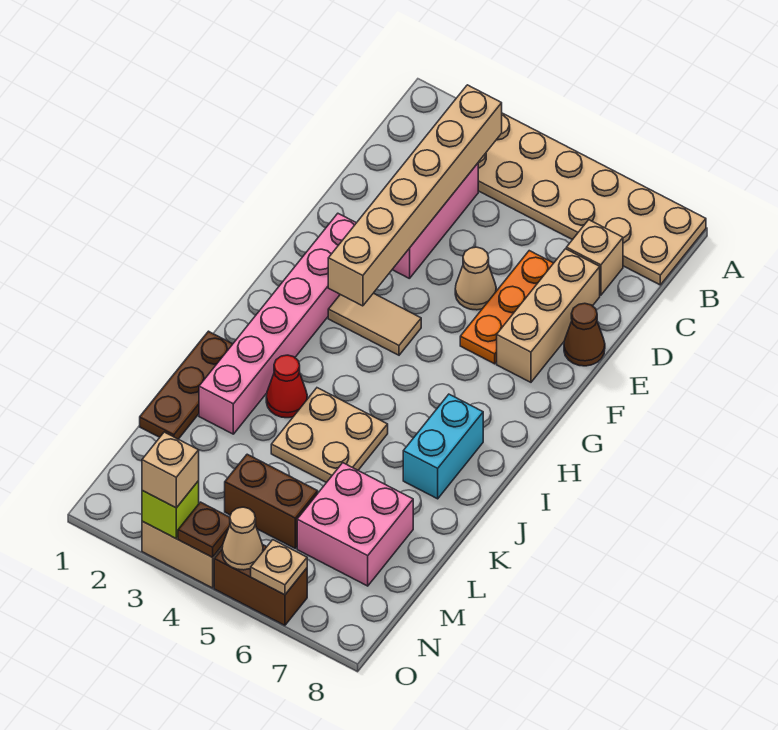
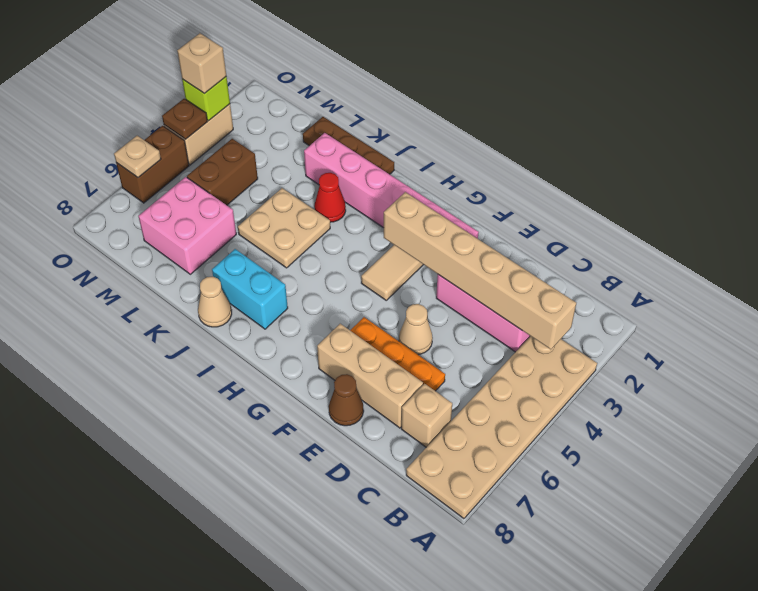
tan 1x1 cone [222,507,263,570] -> tan 1x1 cone moved to [198,277,232,327]

